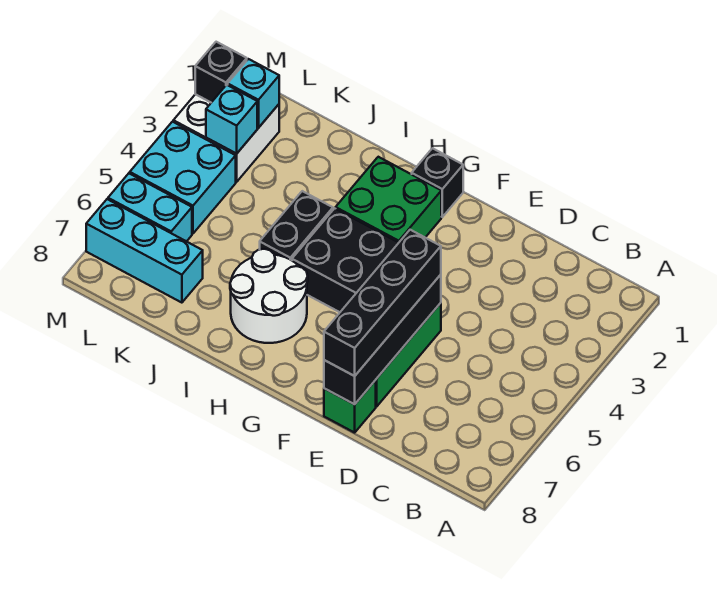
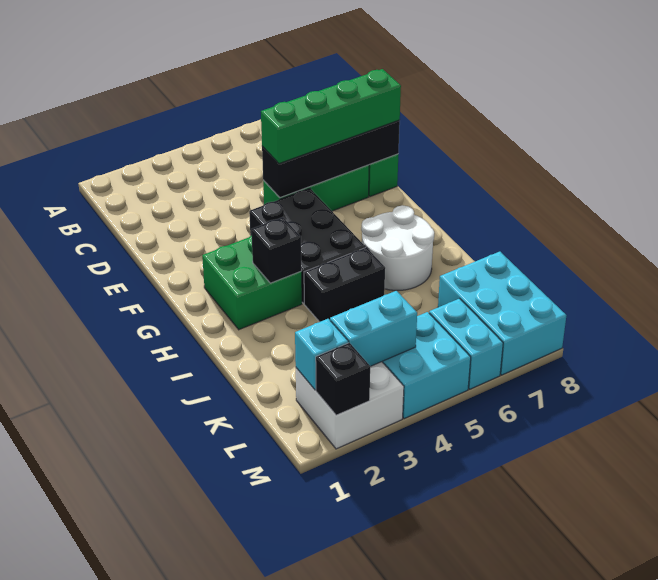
black 1x4 brick [324,230,441,376] -> green 1x4 brick [261,69,401,164]
black 1x1 brick [412,148,463,217] -> black 1x1 brick moved to [251,217,302,283]
cyan 1x3 brick [86,199,203,303] -> cyan 2x3 brick [438,252,567,375]
cyan 1x1 brick [206,85,257,154] -> cyan 1x2 brick [330,291,417,366]

